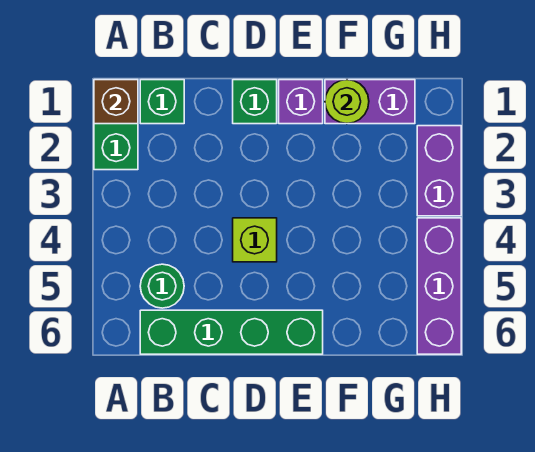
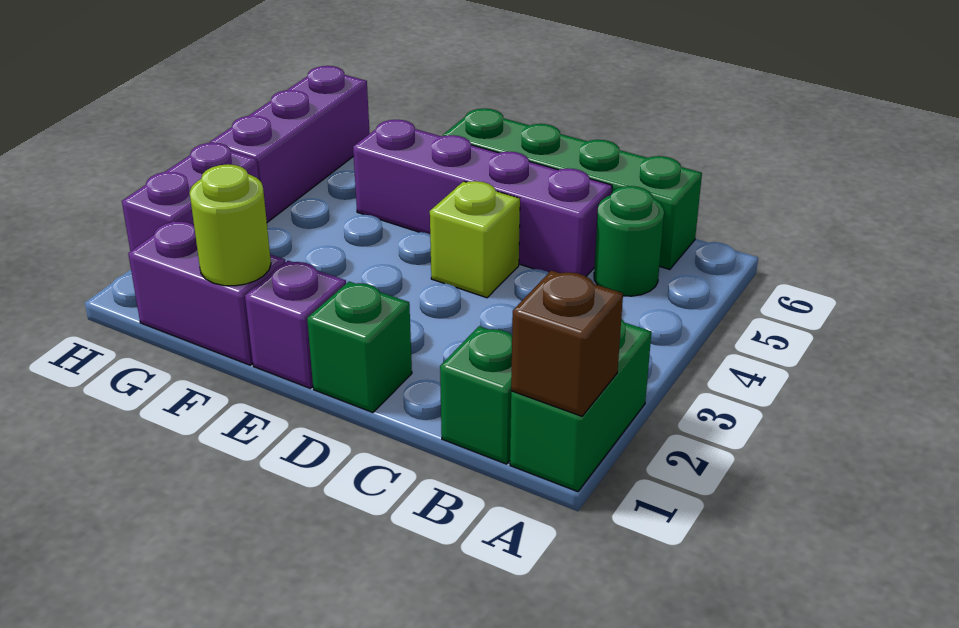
none -> purple 1x4 brick [353,120,612,276]

